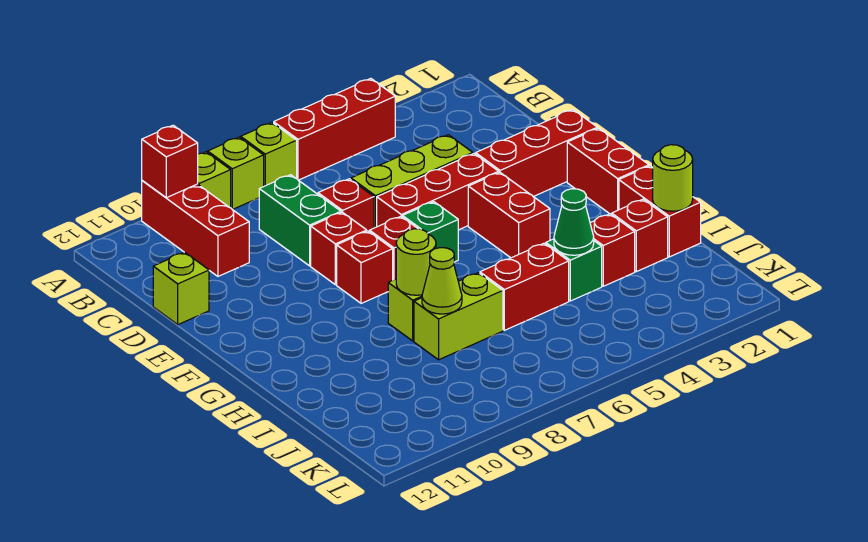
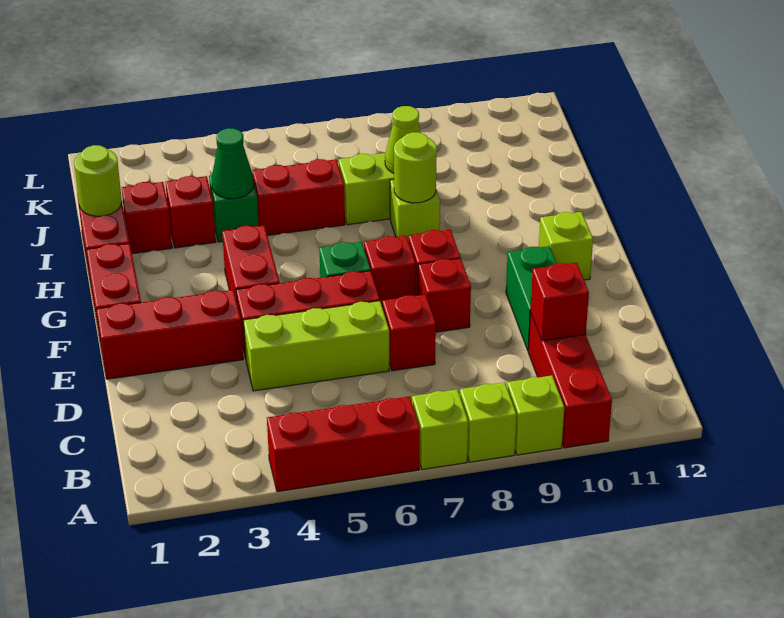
red 1x1 brick [142,125,198,198] -> red 1x1 brick moved to [530,263,589,341]
green 1x2 brick [259,175,341,266] -> green 1x2 brick moved to [506,246,557,350]
lime 1x1 brick [153,252,209,325] -> lime 1x1 brick moved to [539,212,593,280]

